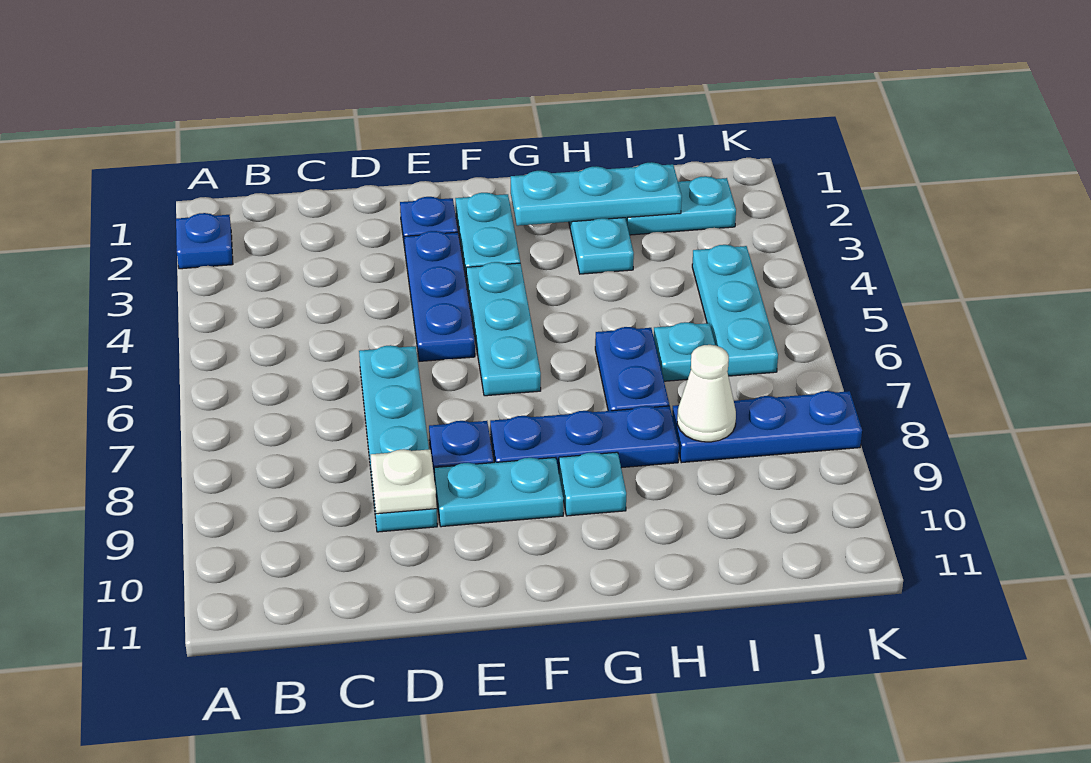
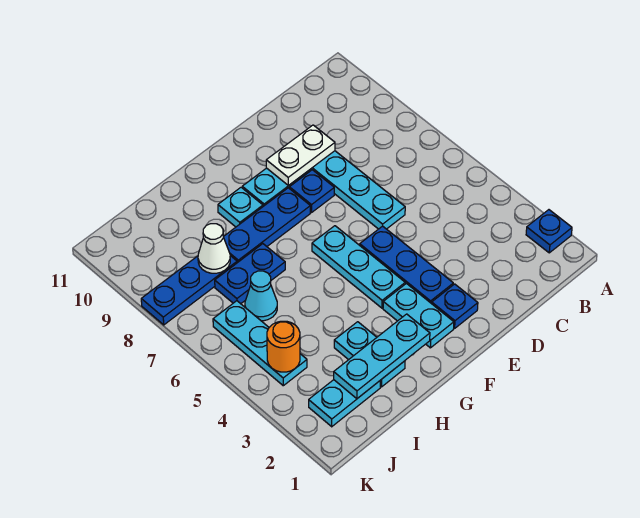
white 1x1 plate [371,449,437,514] -> white 1x2 plate [266,125,335,186]
blue 1x2 plate [595,327,669,411] -> blue 1x2 plate turned to [215,244,285,304]
cyan 1x1 plate [654,322,715,381] -> cyan 1x1 cone [245,271,277,321]
none -> orange 1x1 round brick [267,321,300,372]

